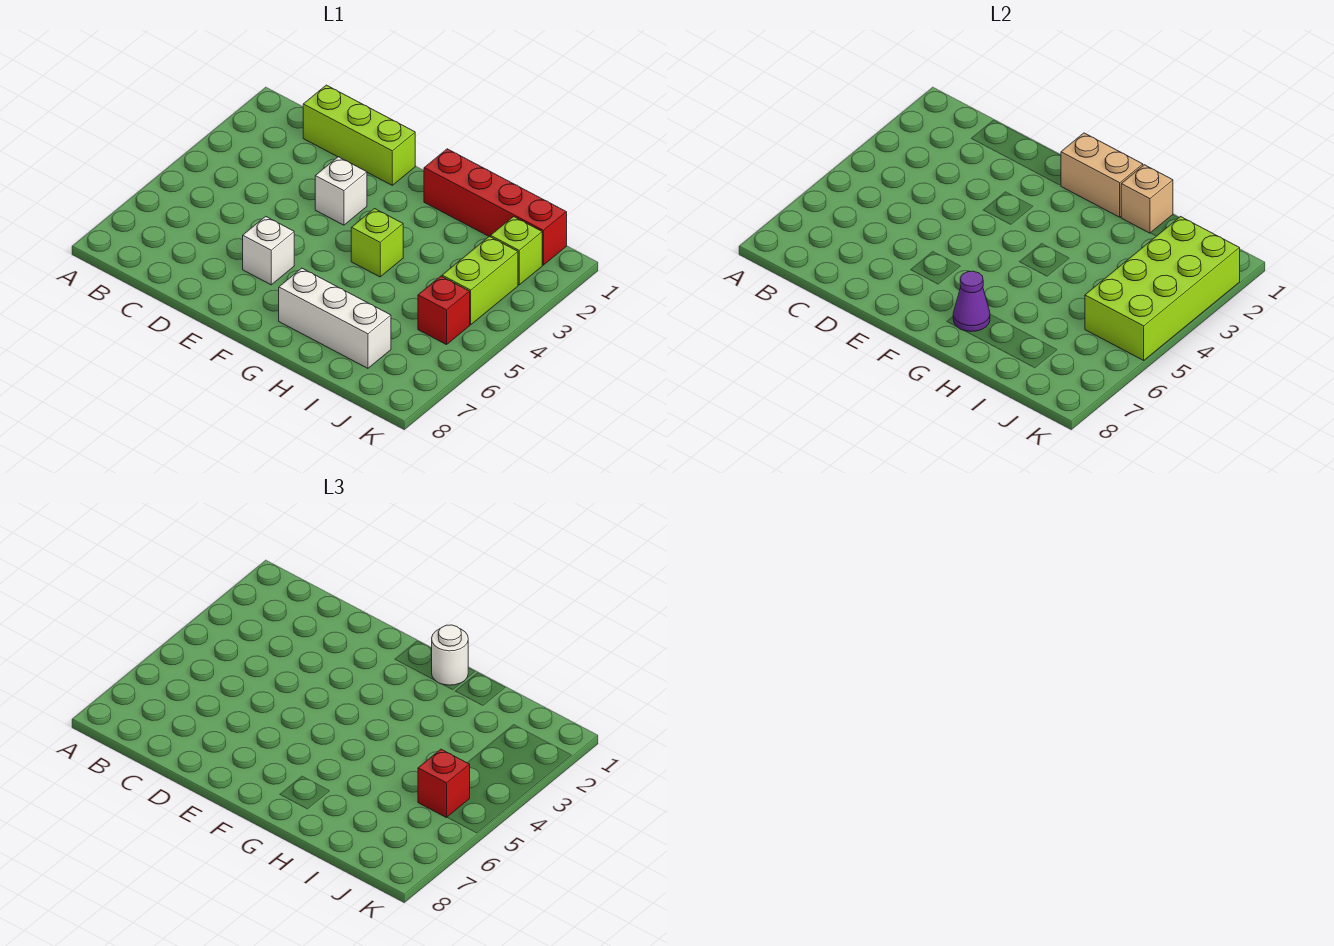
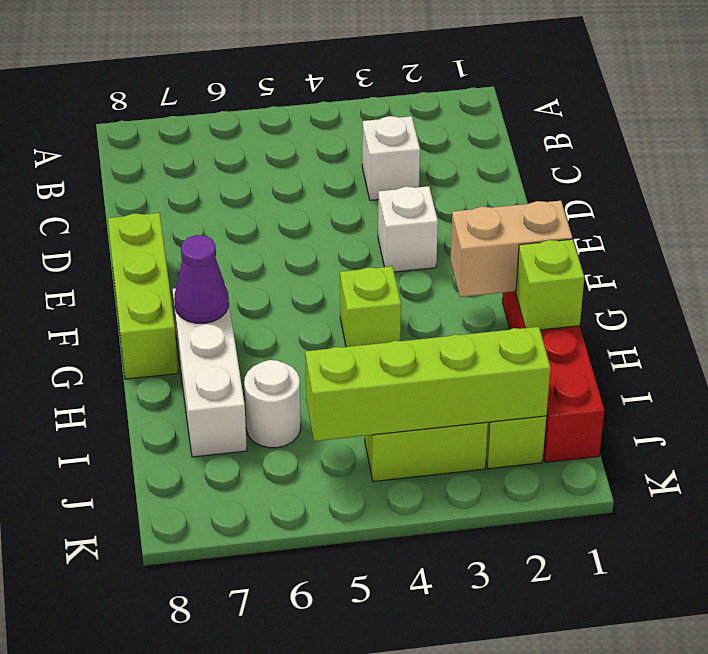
lime 1x3 brick [303,85,415,185] -> lime 1x3 brick moved to [108,213,178,379]
white 1x1 brick [243,216,294,285] -> white 1x1 brick moved to [362,116,420,200]
tan 1x2 brick [1061,133,1143,217] -> tan 1x2 brick turned to [450,201,572,297]
white 1x1 round brick [432,625,468,685] -> white 1x1 round brick moved to [244,360,301,448]
tan 1x1 brick [1121,165,1173,233] -> lime 1x1 brick [516,239,584,330]
lime 2x4 brick [1085,217,1240,360] -> lime 1x4 brick [305,327,550,441]
red 1x1 brick [418,276,470,345] -> none
red 1x1 brick [418,749,470,818] -> none

